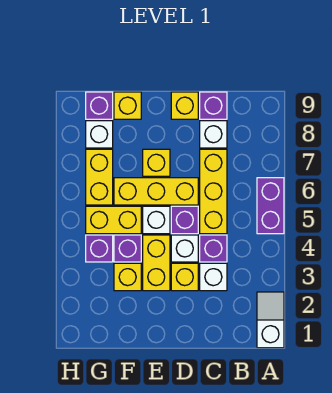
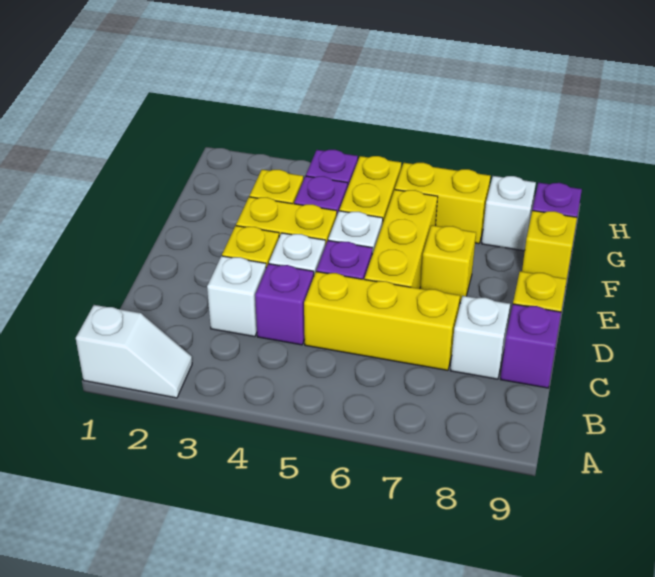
purple 1x2 brick [257,178,284,234] -> none

